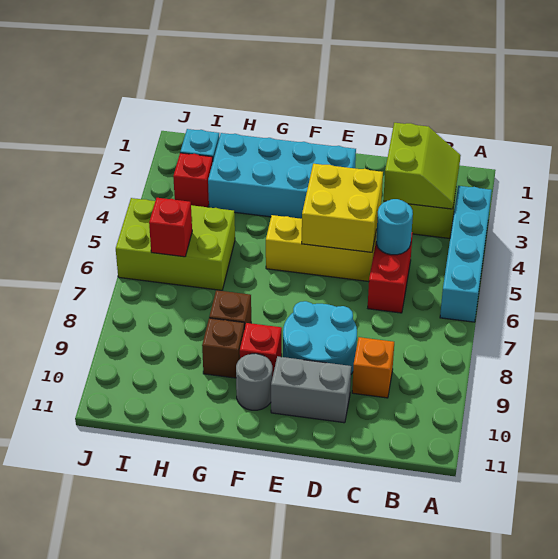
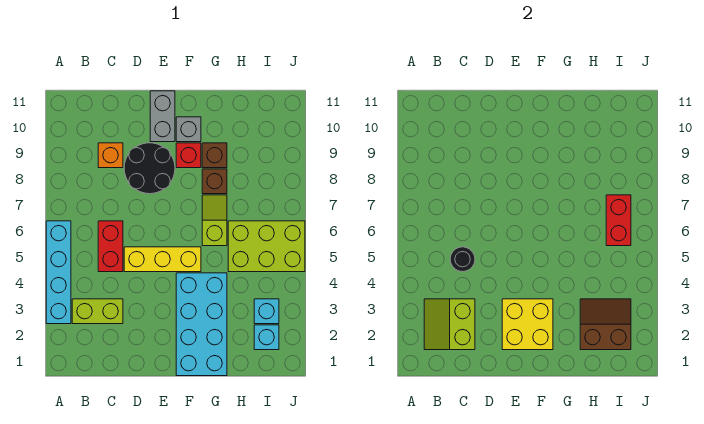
cyan 1x1 round brick [376,199,413,255] -> black 1x1 round brick [450,247,475,272]
yellow 2x2 brick [302,164,383,252] -> yellow 2x2 brick moved to [502,299,553,350]
cyan 2x2 round brick [283,301,357,374] -> black 2x2 round brick [124,143,175,194]
grey 1x2 brick [271,356,351,423] -> grey 1x2 brick turned to [150,91,175,142]
cyan 2x4 brick [208,133,356,219] -> cyan 2x4 brick turned to [176,273,227,376]
grey 1x1 round brick [236,354,272,410] -> grey 1x1 brick [176,117,201,142]
none -> lime 1x2 slope [202,195,227,246]
none -> brown 2x2 slope [580,299,631,350]
red 1x1 brick [173,153,213,207] -> cyan 1x1 brick [254,299,279,324]
red 1x1 brick [149,198,192,257] -> red 1x2 brick [606,195,631,246]

